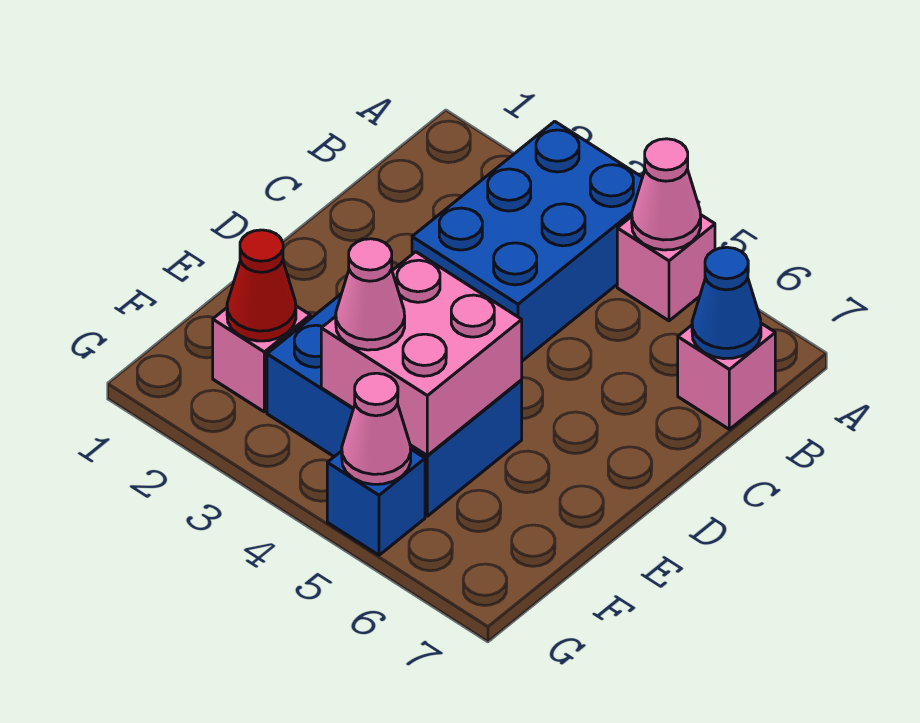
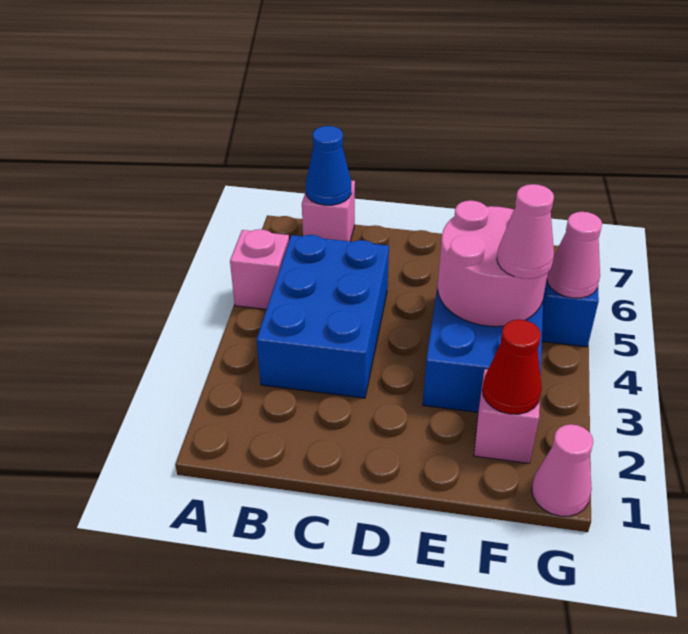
blue 2x3 brick [412,121,643,361] -> blue 2x3 brick turned to [257,235,389,398]
pink 1x1 cone [632,139,701,250] -> pink 1x1 cone moved to [532,424,593,516]
pink 2x2 brick [321,252,522,455] -> pink 2x2 round brick [438,200,548,327]

